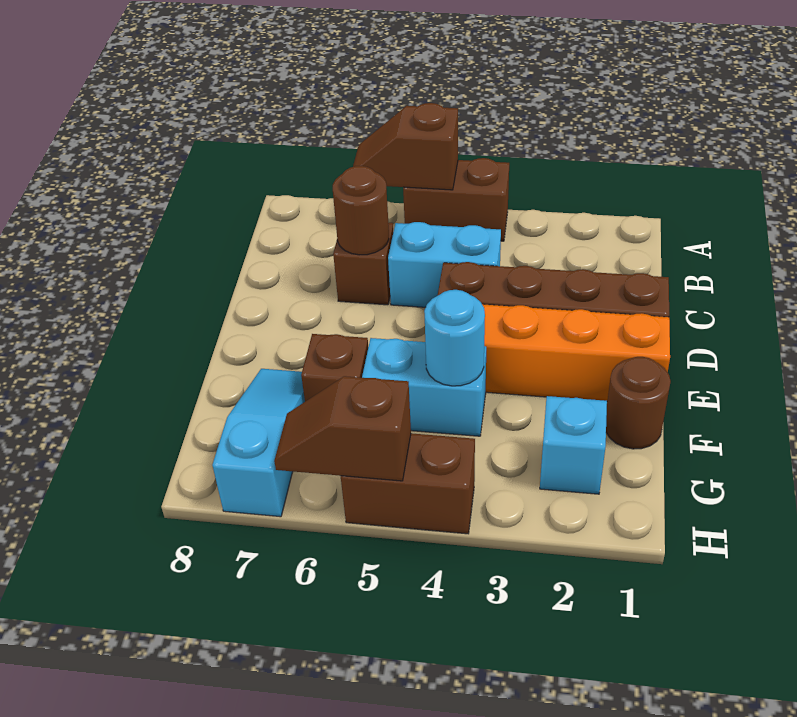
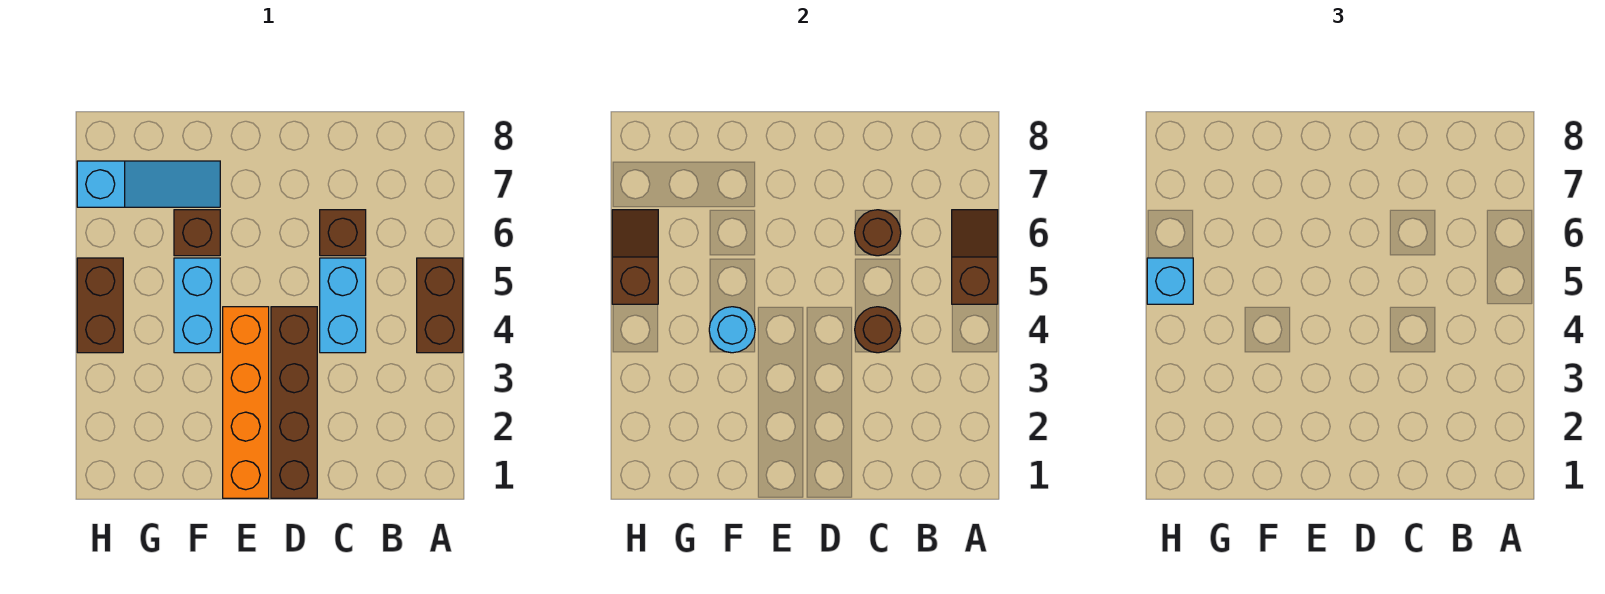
brown 1x1 round brick [606,357,671,449] -> brown 1x1 round brick moved to [855,307,901,353]
cyan 1x1 brick [540,396,607,494] -> cyan 1x1 brick moved to [1147,258,1193,304]

